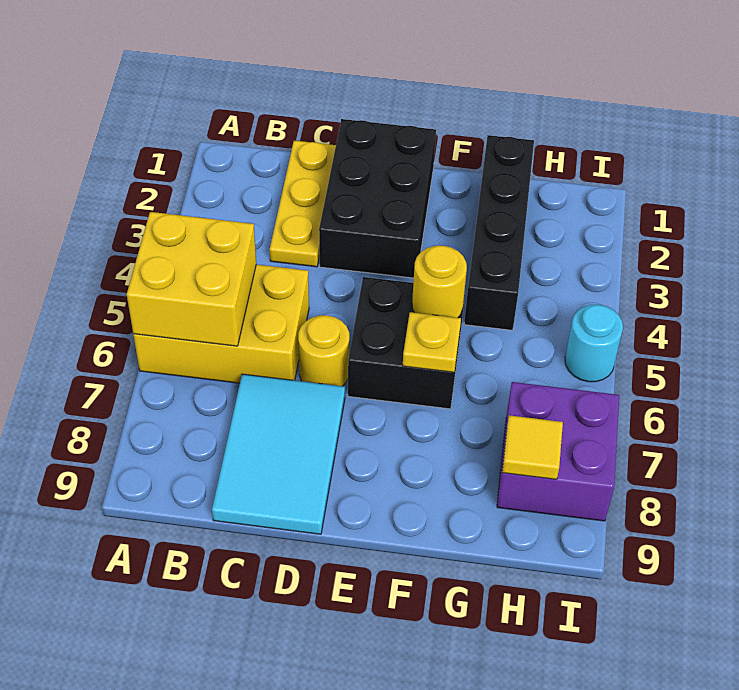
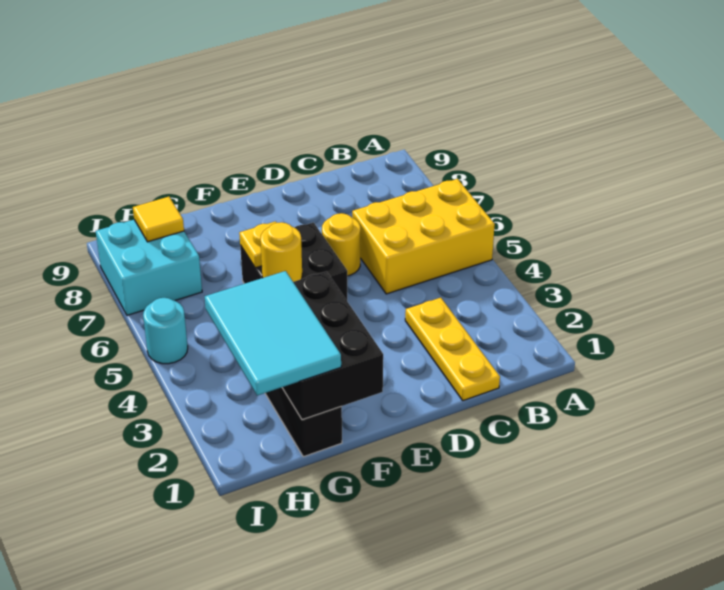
yellow 2x2 brick [127,212,256,346] -> none
cyan 2x3 tile [212,374,345,534] -> cyan 2x3 tile moved to [205,271,341,396]
black 2x3 brick [319,119,436,278] -> black 2x3 brick moved to [282,271,383,420]
purple 2x2 brick [497,382,619,521] -> cyan 2x2 brick [96,220,202,315]

